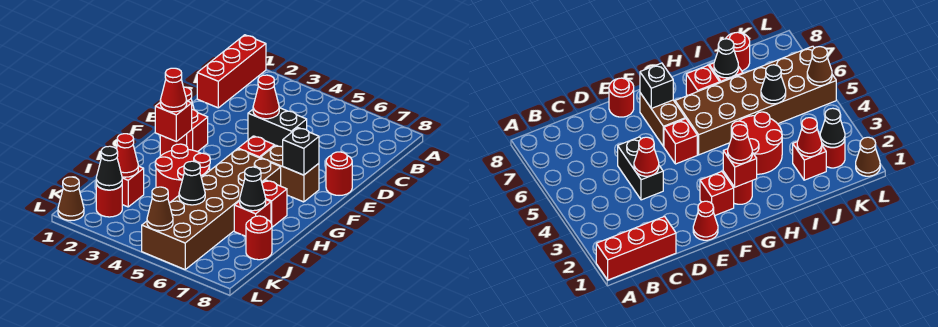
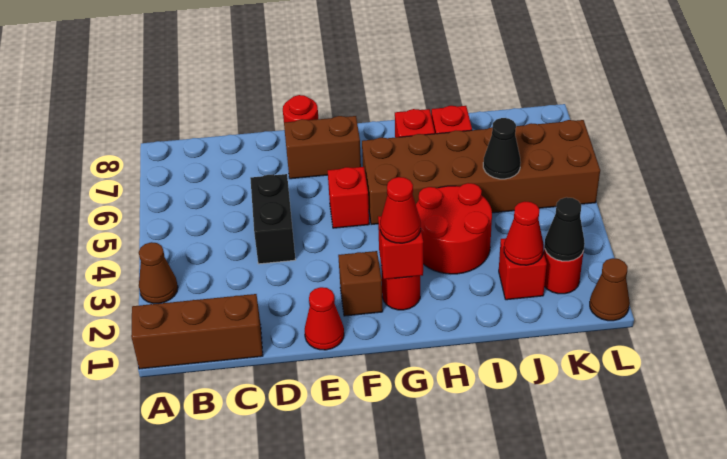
red 1x3 brick [197,35,266,108] -> brown 1x3 brick [131,294,263,369]
red 1x1 cone [253,75,279,119] -> none
red 1x1 brick [187,110,208,152] -> brown 1x1 brick [338,251,383,316]
brown 1x2 brick [261,145,319,202] -> brown 1x2 brick turned to [284,116,361,179]
black 1x1 brick [283,128,319,175] -> none
black 1x1 cone [240,167,266,211] -> none
red 1x1 round brick [246,216,272,260] -> none
brown 1x1 cone [147,187,173,231] -> brown 1x1 cone moved to [139,242,178,304]

